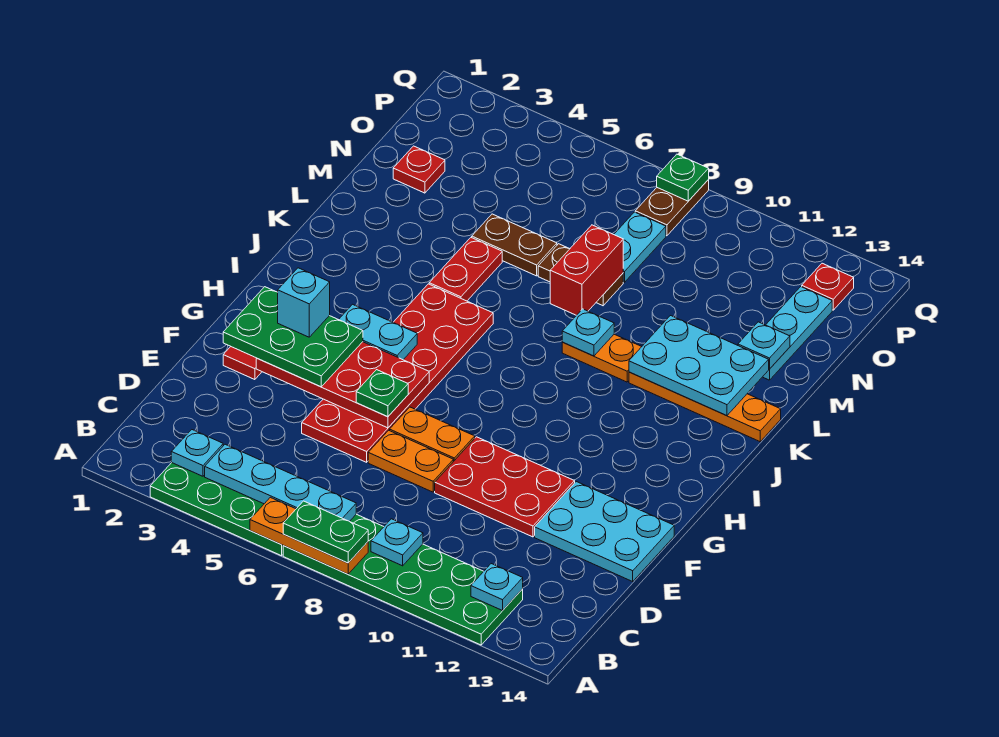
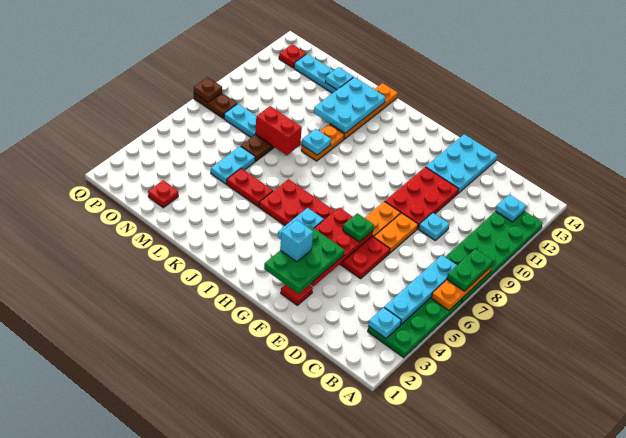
cyan 1x1 plate [371,519,423,566] -> cyan 1x1 plate moved to [419,213,449,240]
brown 1x2 plate [472,214,557,276] -> cyan 1x2 plate [211,146,255,184]
green 1x1 plate [657,154,709,201] -> brown 1x1 plate [194,77,222,102]

